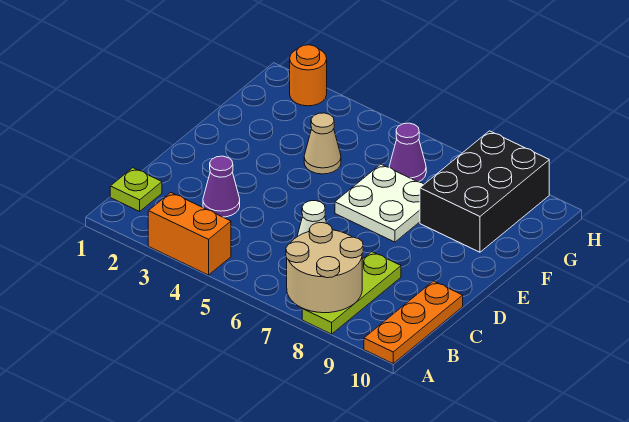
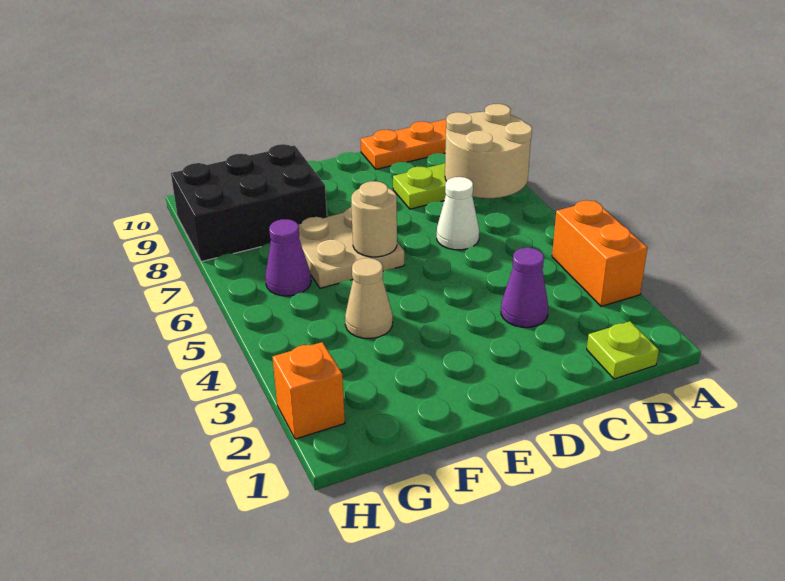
white 2x2 plate [335,164,424,242] -> tan 2x2 plate [298,207,404,288]
none -> tan 1x1 round brick [351,181,397,257]
orange 1x1 round brick [290,45,327,106] -> orange 1x1 brick [272,342,345,439]

